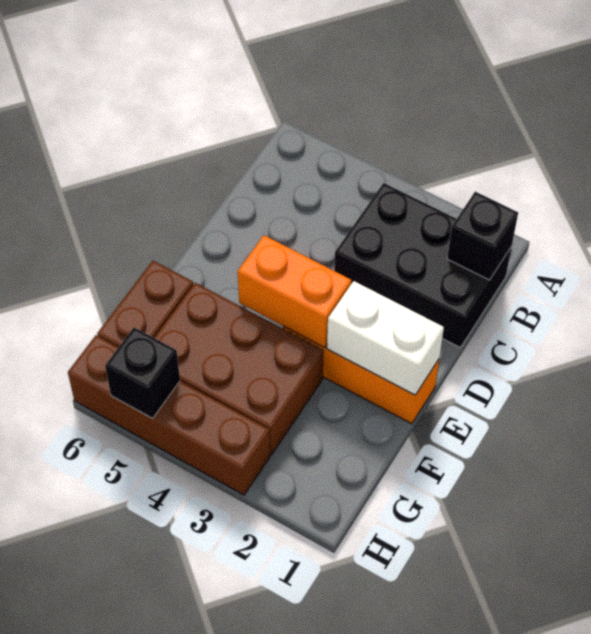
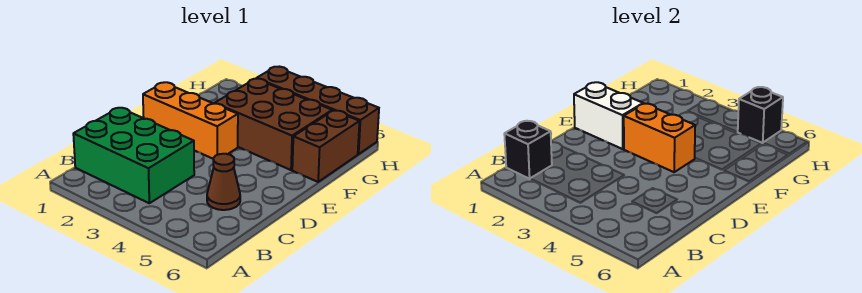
black 2x3 brick [334,183,512,348] -> green 2x3 brick [73,108,194,203]
none -> brown 1x1 cone [207,154,240,210]

